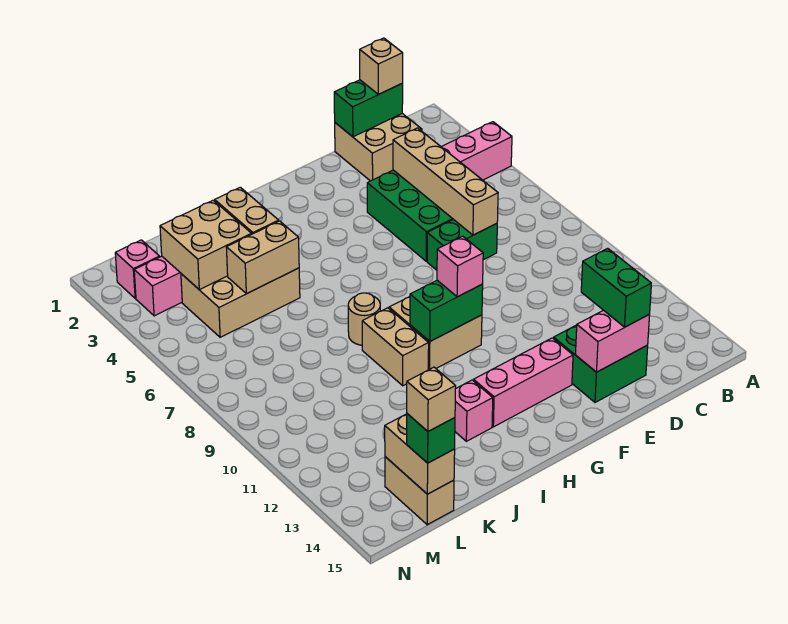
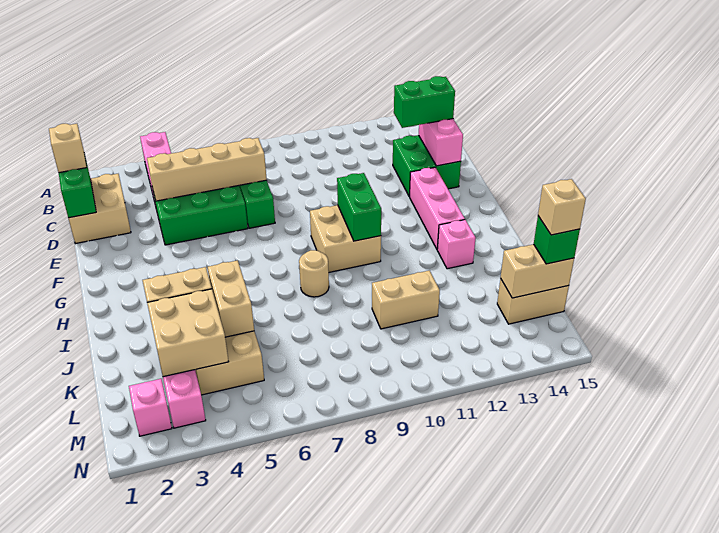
pink 1x1 brick [437,236,483,297] -> none
tan 1x2 brick [362,308,429,386] -> tan 1x2 brick moved to [372,271,440,329]

